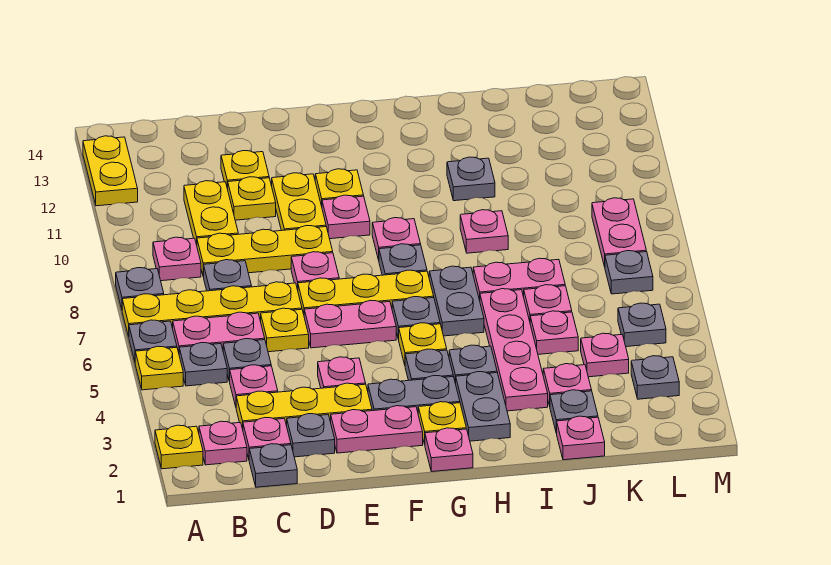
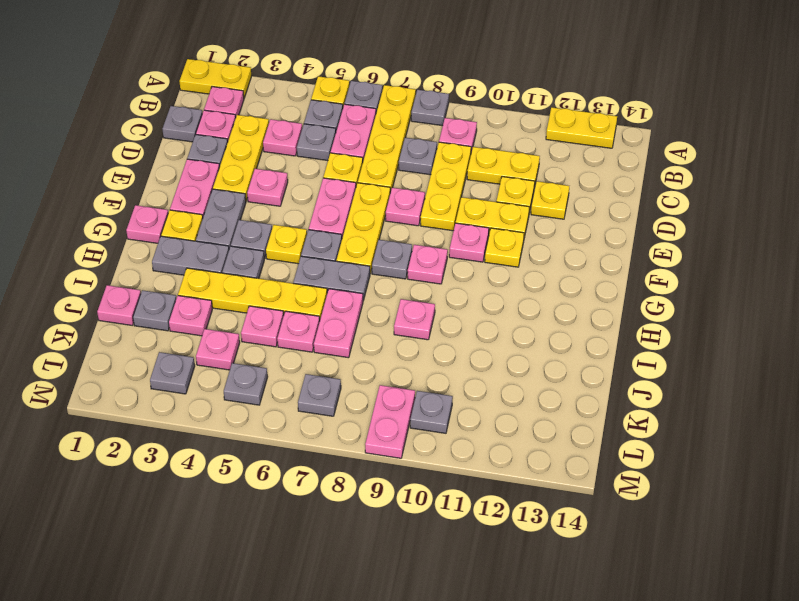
yellow 1x1 plate [155,425,203,469] -> yellow 1x2 plate [179,59,251,98]
pink 1x4 plate [480,289,548,411] -> yellow 1x4 plate [178,268,327,319]
grey 1x1 plate [447,157,495,201] -> grey 1x1 plate moved to [410,391,453,433]
pink 1x2 plate [592,198,646,267] -> pink 1x2 plate turned to [365,385,415,458]

